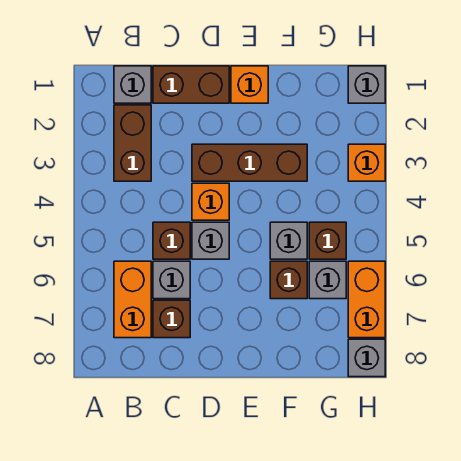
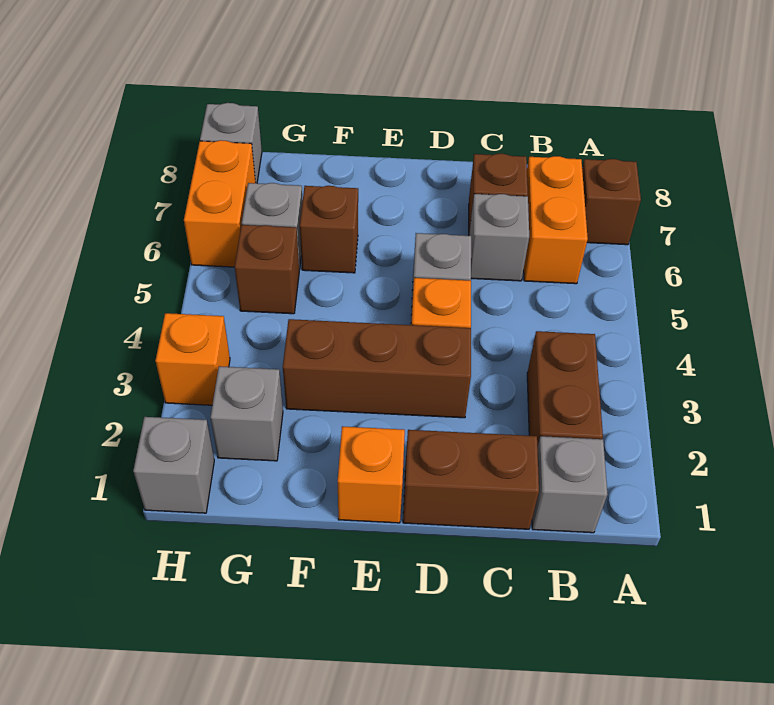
brown 1x1 brick [153,222,190,259] -> brown 1x1 brick moved to [582,159,641,245]
grey 1x1 brick [270,222,307,259] -> grey 1x1 brick moved to [211,366,283,461]

